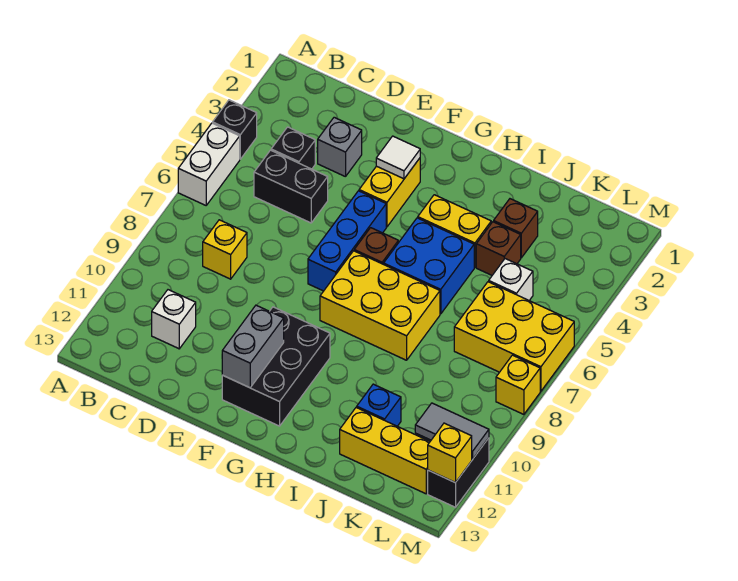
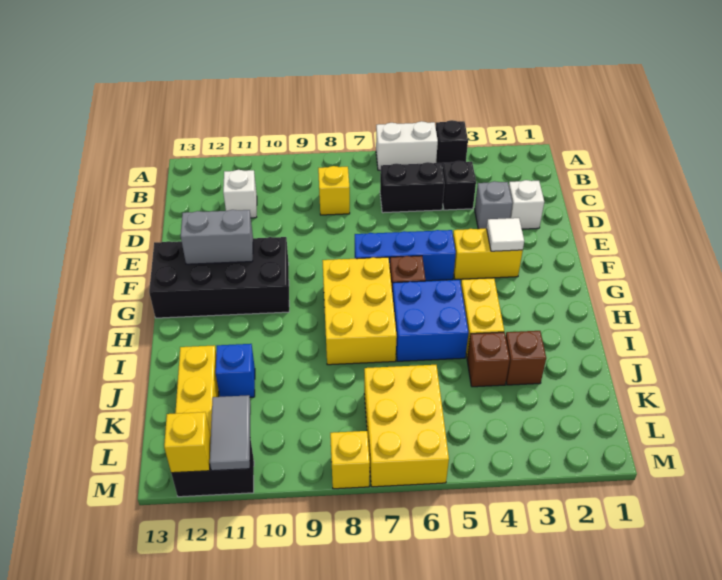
black 1x2 brick [254,150,328,223] -> black 1x2 brick turned to [380,162,445,213]
black 2x3 brick [222,307,330,426] -> black 2x4 brick [149,237,289,318]
white 1x1 brick [489,259,533,300] -> white 1x1 brick moved to [509,180,544,229]

